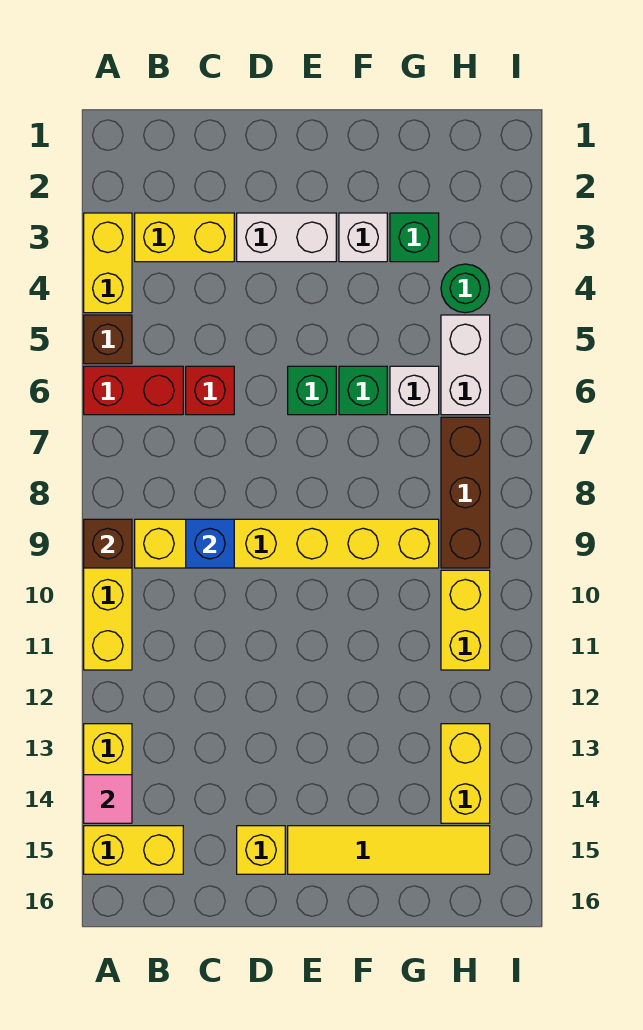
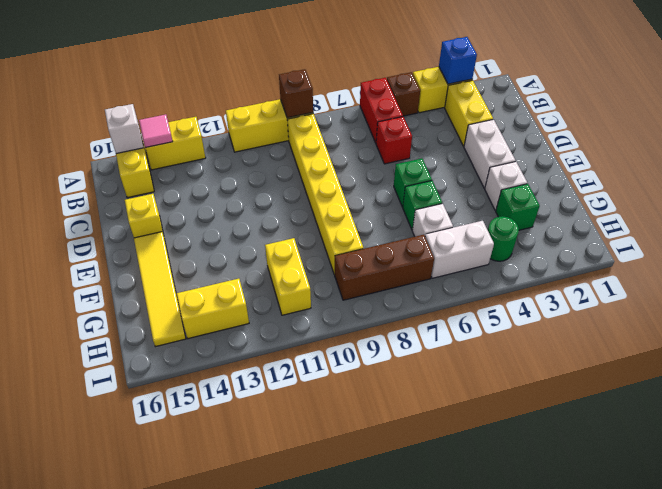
none -> white 1x1 brick [105,104,144,154]
blue 1x1 brick [186,519,234,568] -> blue 1x1 brick moved to [439,37,477,84]
yellow 1x2 brick [441,570,490,670] -> yellow 1x2 brick turned to [265,238,311,315]

